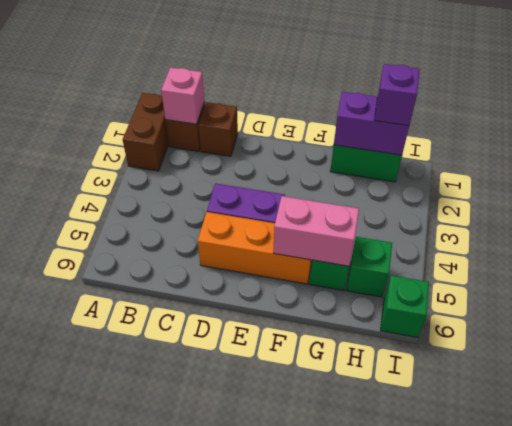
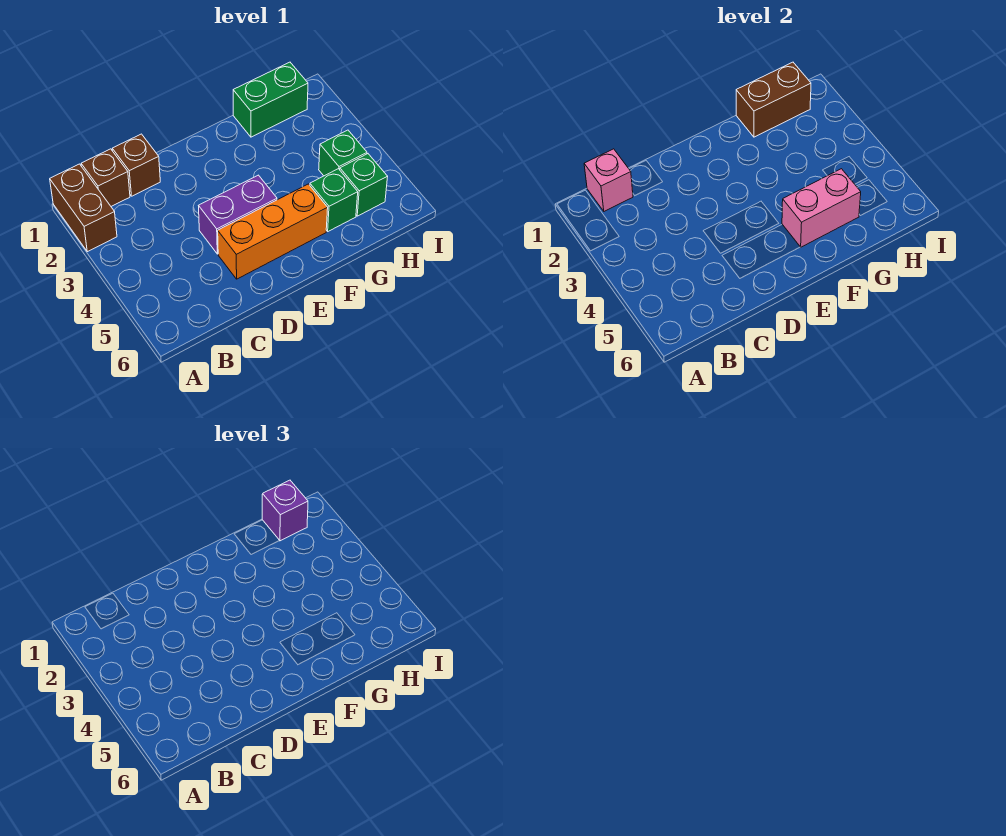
purple 1x2 brick [334,92,409,155] -> brown 1x2 brick [736,62,811,137]
green 1x1 brick [381,275,429,338] -> green 1x1 brick moved to [319,130,367,176]

